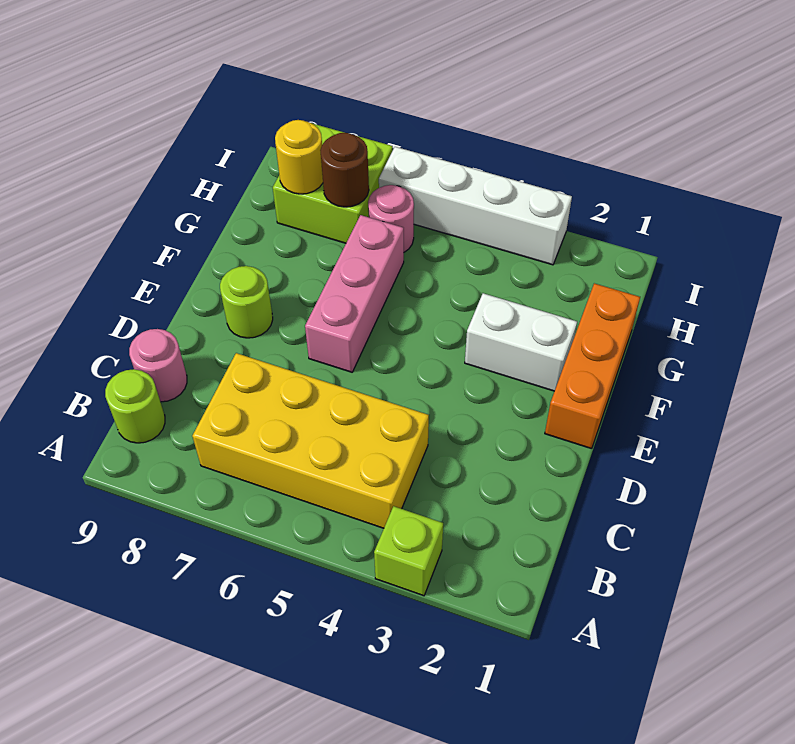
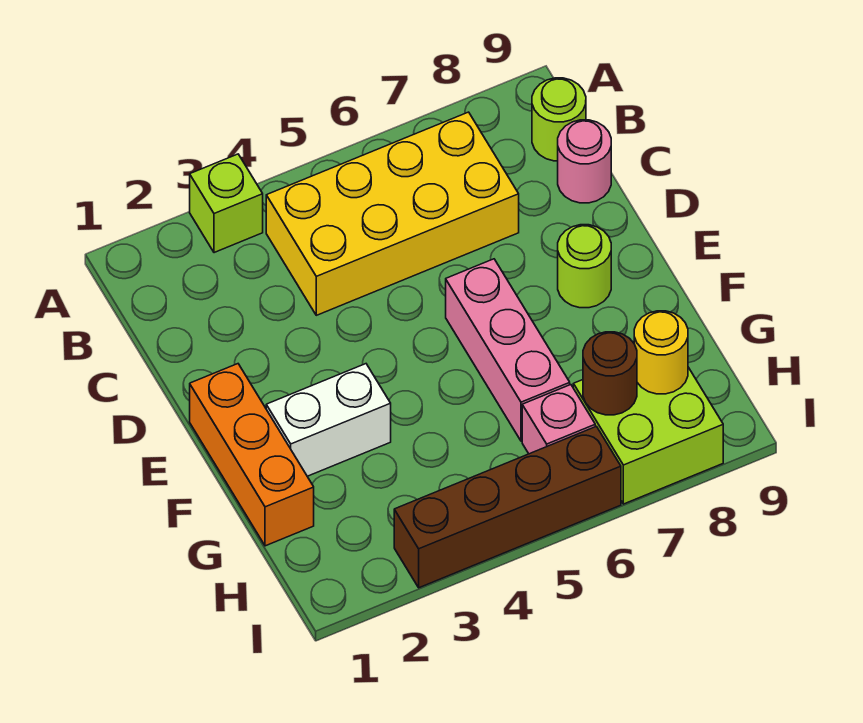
pink 1x1 round brick [368,185,414,252] -> pink 1x1 brick [522,385,595,454]
white 1x4 brick [379,147,572,265] -> brown 1x4 brick [394,426,621,588]

